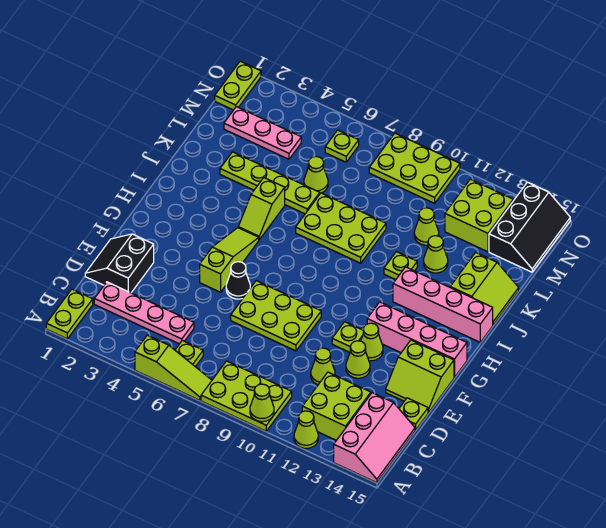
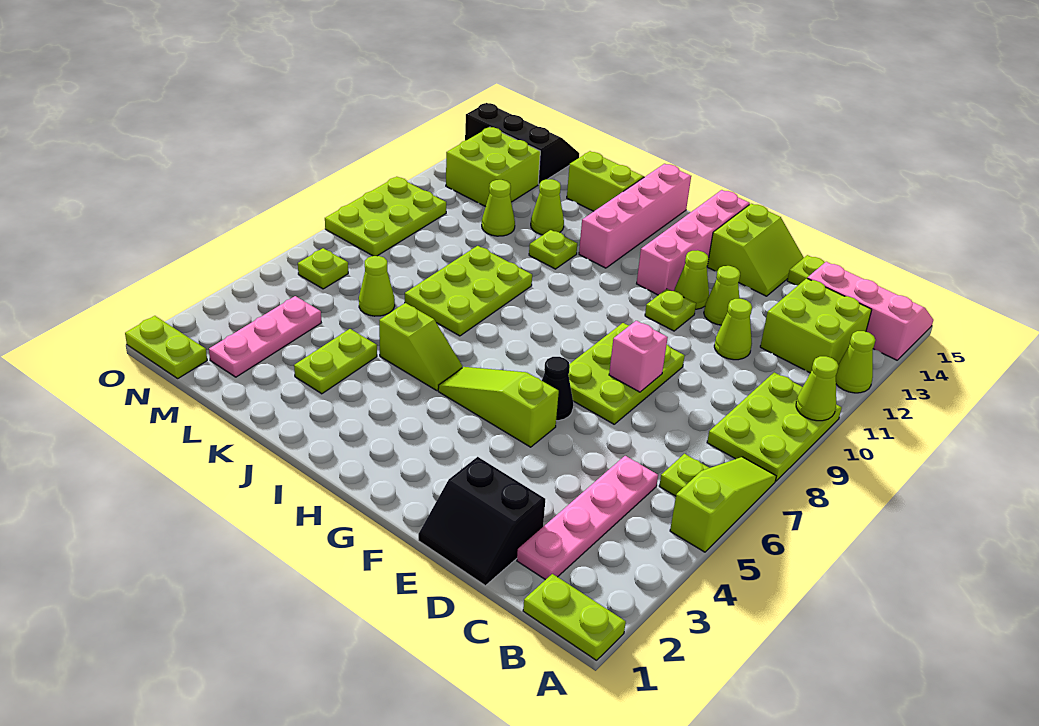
none -> pink 1x1 brick [609,321,668,392]
lime 1x4 plate [220,152,320,214] -> lime 1x2 plate [294,329,377,394]

